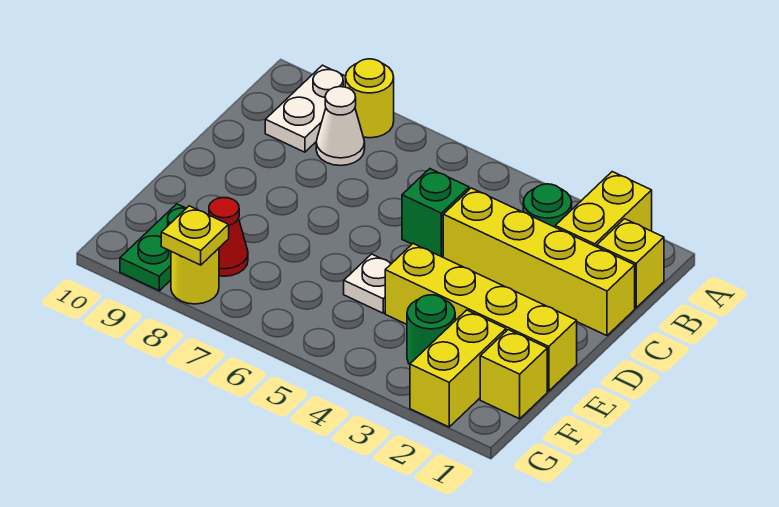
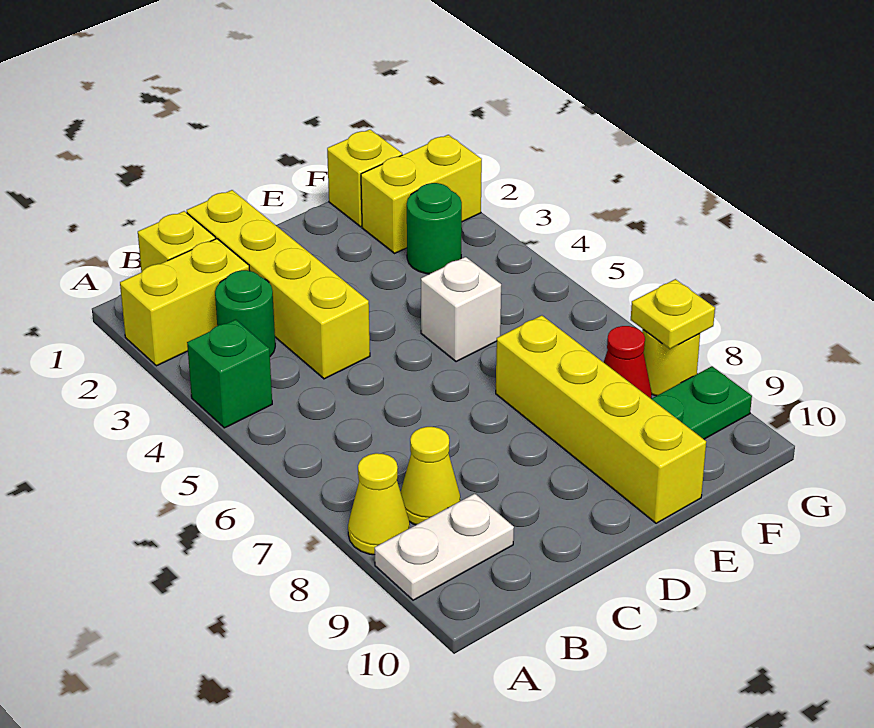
yellow 1x1 round brick [345,59,394,138] -> yellow 1x1 cone [348,453,410,555]
white 1x1 cone [316,87,365,166] -> yellow 1x1 cone [401,427,460,525]
green 1x1 brick [402,169,469,257] -> green 1x1 brick moved to [187,320,272,428]
yellow 1x4 brick [385,244,577,391] -> yellow 1x4 brick moved to [496,315,706,523]
white 1x1 plate [344,254,392,313] -> white 1x1 brick [421,257,501,362]

